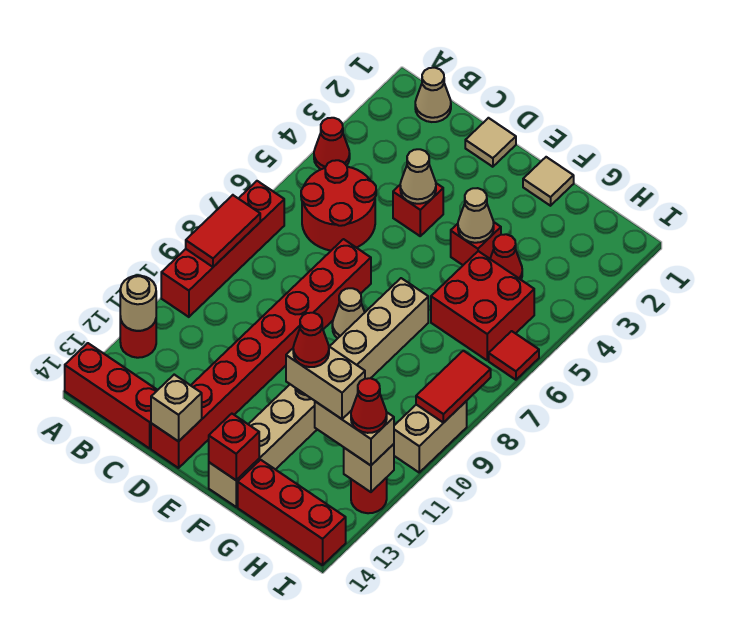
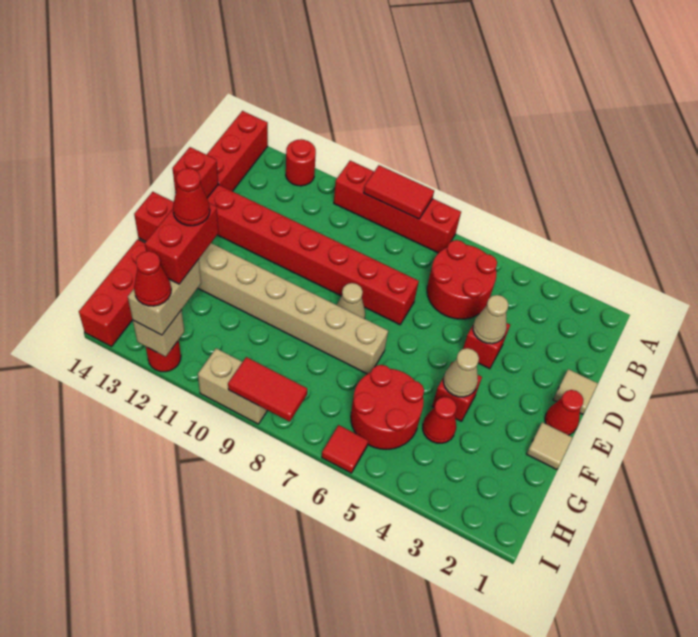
red 1x1 cone [314,118,350,169] -> red 1x1 cone moved to [545,390,583,435]
tan 1x1 round brick [120,276,156,331] -> none
tan 1x1 cone [415,68,451,122] -> none
tan 1x1 brick [151,375,202,441] -> red 1x1 brick [173,147,218,198]
red 2x2 brick [431,251,534,360] -> red 2x2 round brick [351,365,424,449]
tan 1x2 brick [286,347,365,419] -> red 1x2 brick [145,203,219,284]

